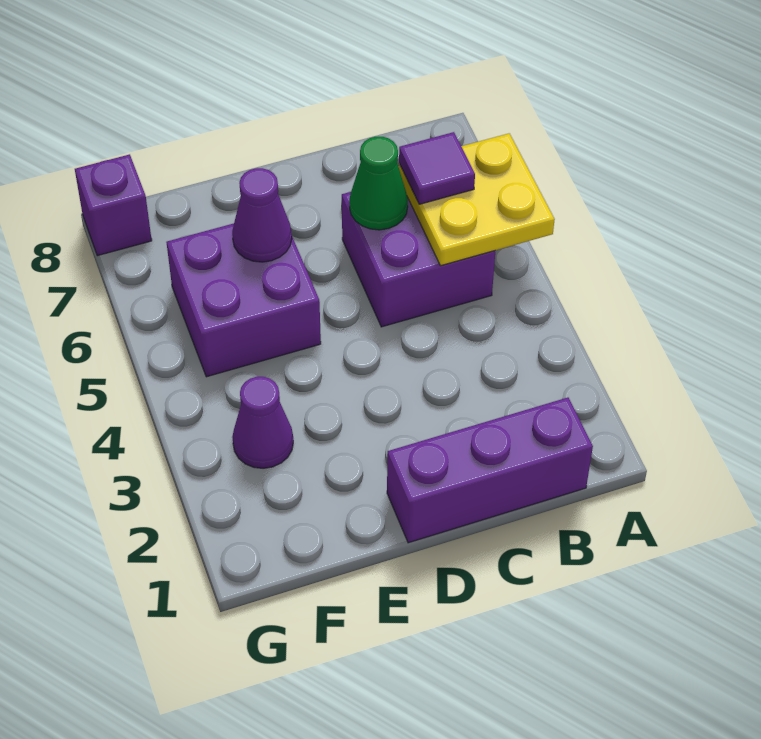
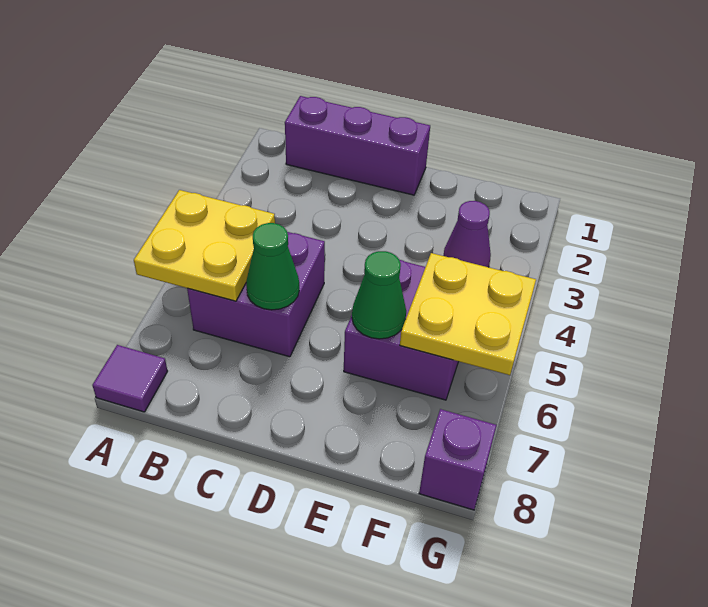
purple 1x1 tile [399,132,475,204] -> purple 1x1 tile moved to [92,345,167,412]
purple 1x1 cone [232,168,292,262] -> green 1x1 cone [352,251,406,339]
none -> yellow 2x2 plate [400,253,536,375]

